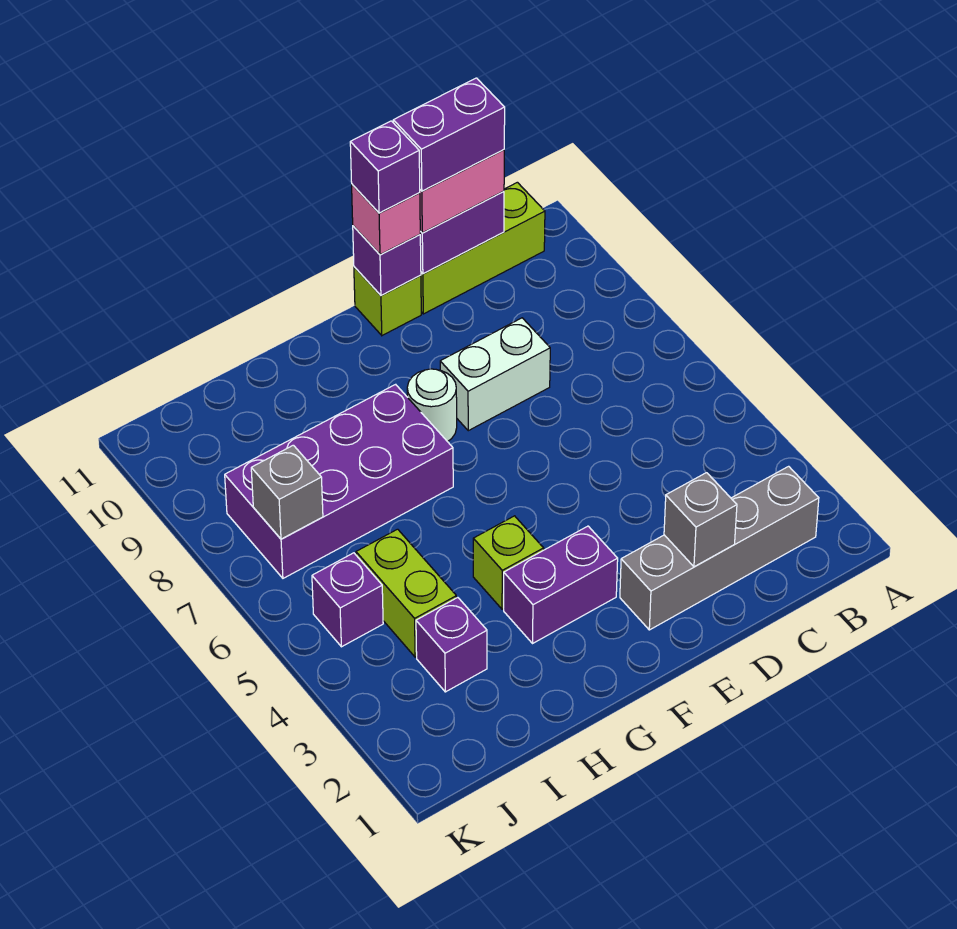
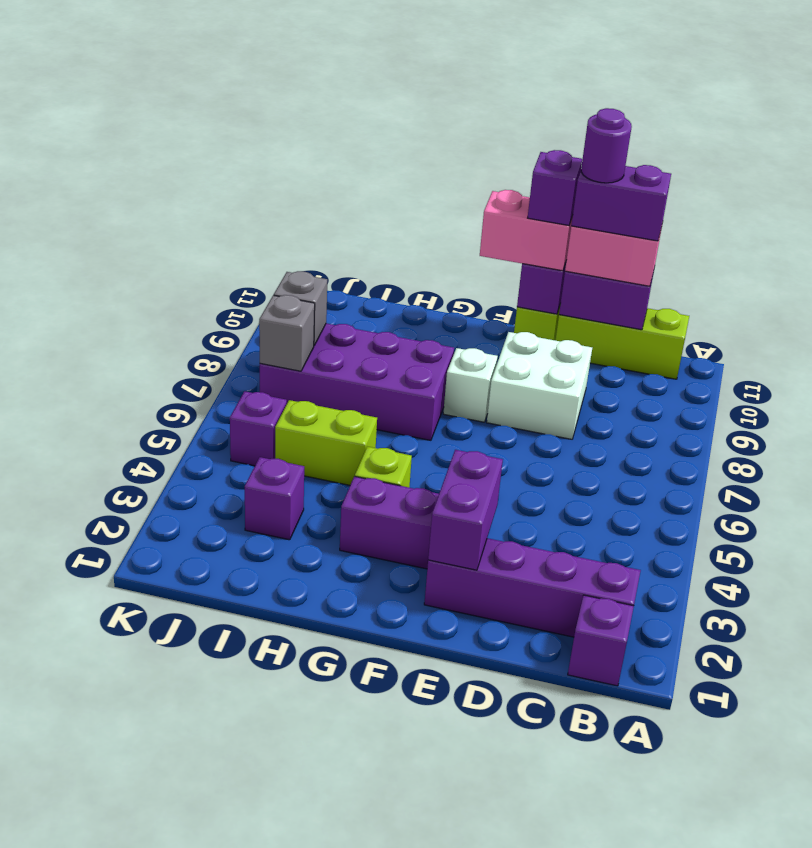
none -> purple 1x1 brick [568,595,634,686]
grey 1x4 brick [620,466,819,630] -> purple 1x4 brick [424,538,641,637]
grey 1x1 brick [664,473,737,567] -> grey 1x1 brick moved to [274,271,327,345]
white 1x2 brick [440,318,550,431] -> white 2x2 brick [487,332,592,439]
none -> purple 1x1 round brick [581,108,632,183]
none -> purple 1x2 brick [428,450,503,570]
pink 1x1 brick [352,184,420,255] -> pink 1x2 brick [480,190,573,271]
white 1x1 round brick [407,369,457,442] -> white 1x1 brick [443,348,498,422]
lime 1x2 brick [356,529,456,657] -> lime 1x2 brick turned to [275,400,377,485]

